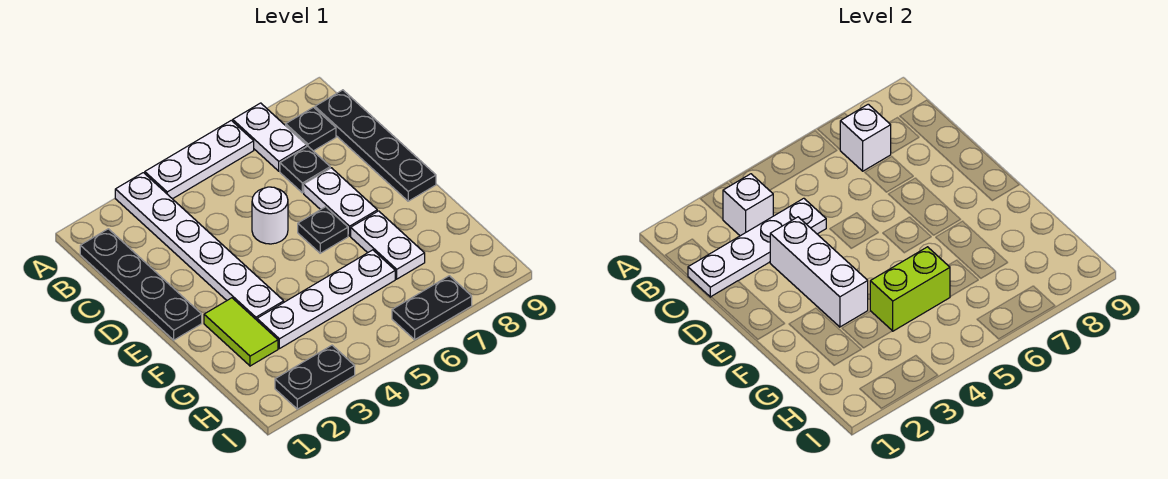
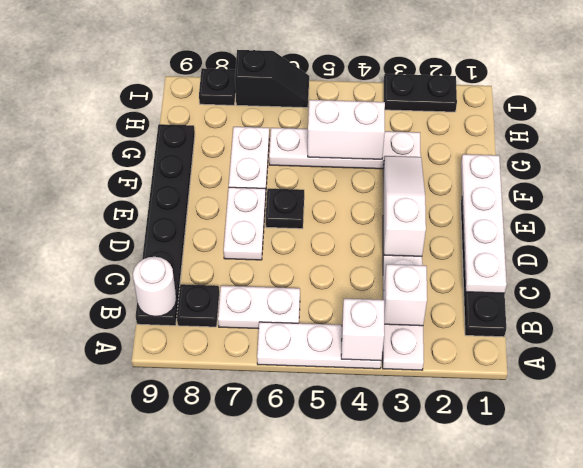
white 1x2 plate [233,103,307,171] -> white 1x2 plate turned to [218,286,300,329]
white 1x1 brick [840,104,891,171] -> white 1x1 brick moved to [341,299,384,361]
black 1x4 plate [315,90,436,201] -> black 1x6 plate [136,124,195,326]
white 1x4 plate [688,198,826,297] -> white 1x4 plate turned to [461,154,507,293]
black 1x1 plate [280,146,330,193] -> black 1x1 plate moved to [199,68,236,105]
white 1x3 brick [770,217,868,327] -> white 1x3 slope [384,156,426,256]
white 1x1 round brick [252,187,288,244] -> white 1x1 round brick moved to [133,257,176,317]
lime 1x2 tile [204,298,278,366] -> none
lime 1x2 brick [870,247,950,331] -> white 1x2 brick [308,100,385,159]
black 1x2 plate [392,276,472,340] -> black 1x2 slope [235,50,309,108]

